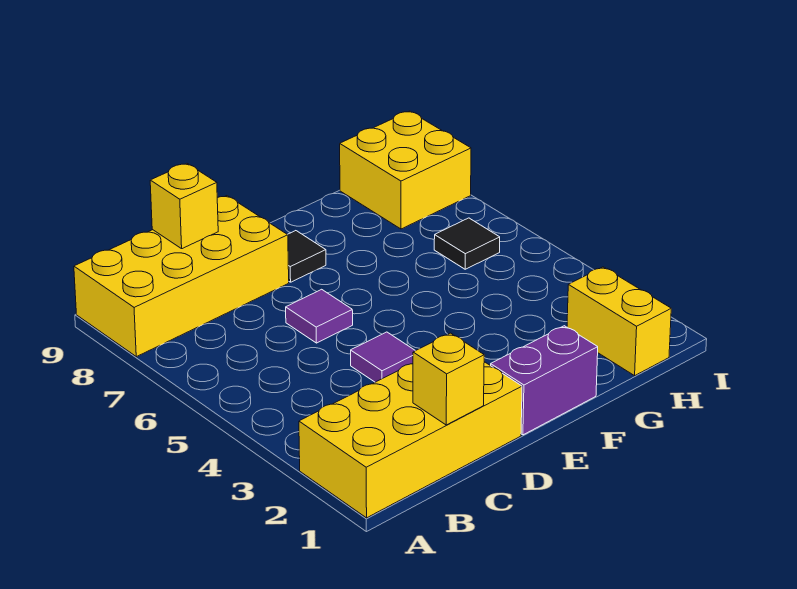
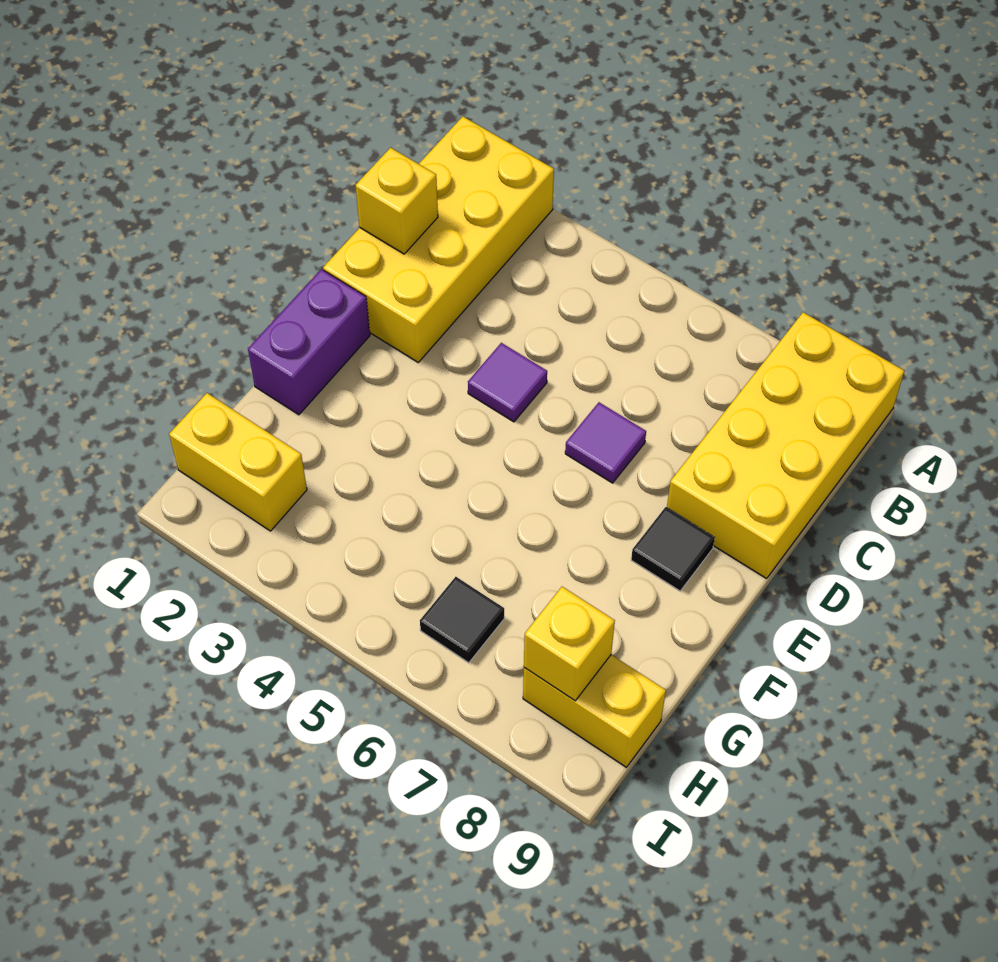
yellow 1x1 brick [150,164,218,249] -> yellow 1x1 brick moved to [524,587,615,701]
yellow 2x2 brick [340,111,471,229] -> yellow 1x2 brick [523,655,666,767]

